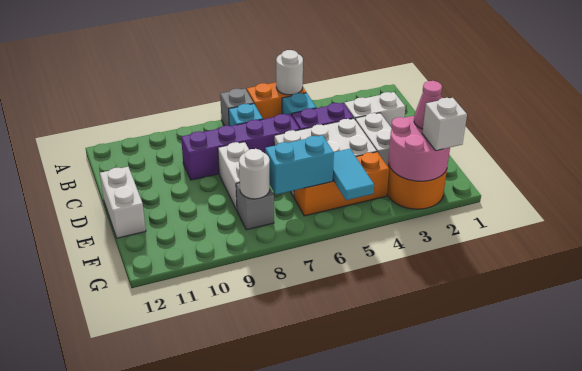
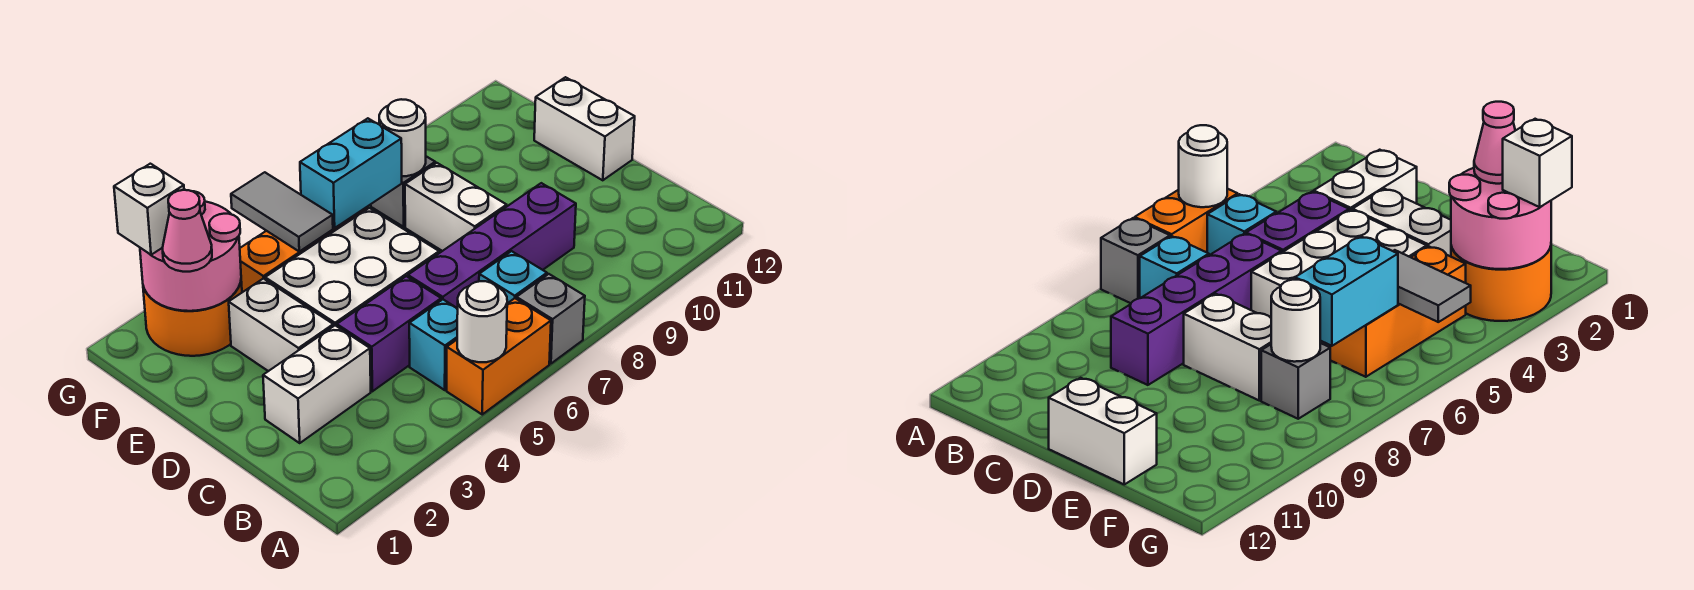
cyan 1x2 tile [333,149,374,200] -> grey 1x2 tile [231,172,333,251]

